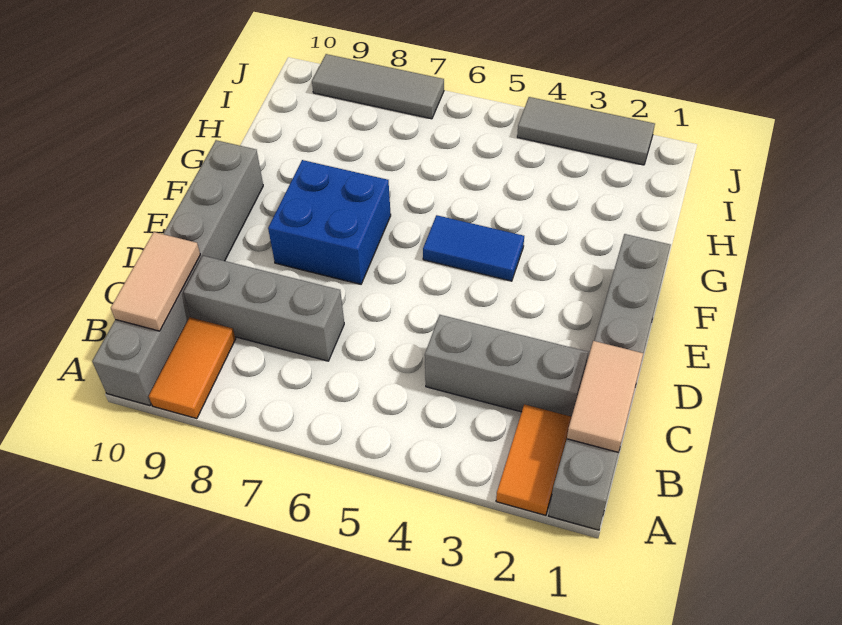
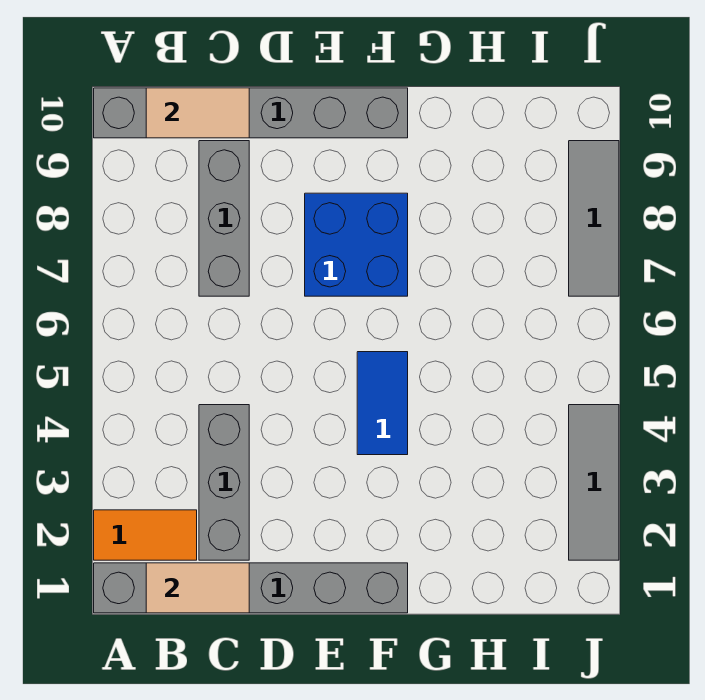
orange 1x2 tile [149,317,235,419] -> none

